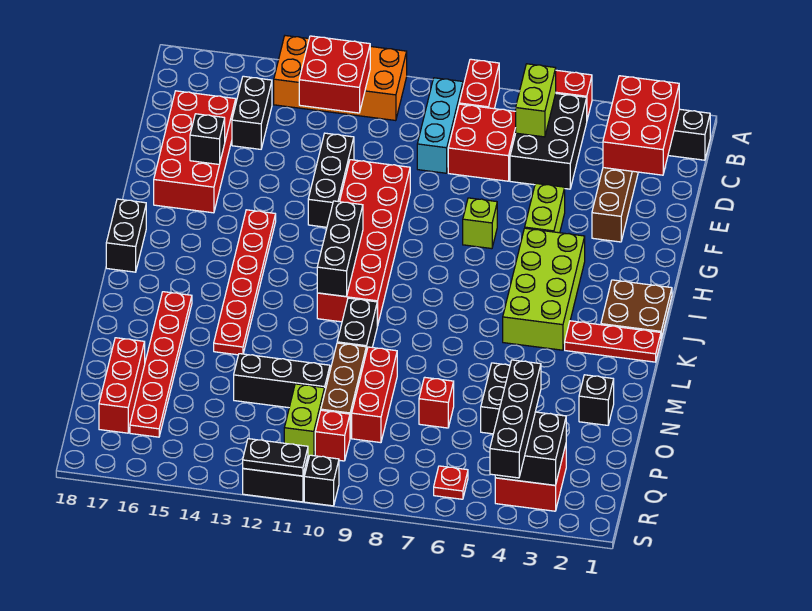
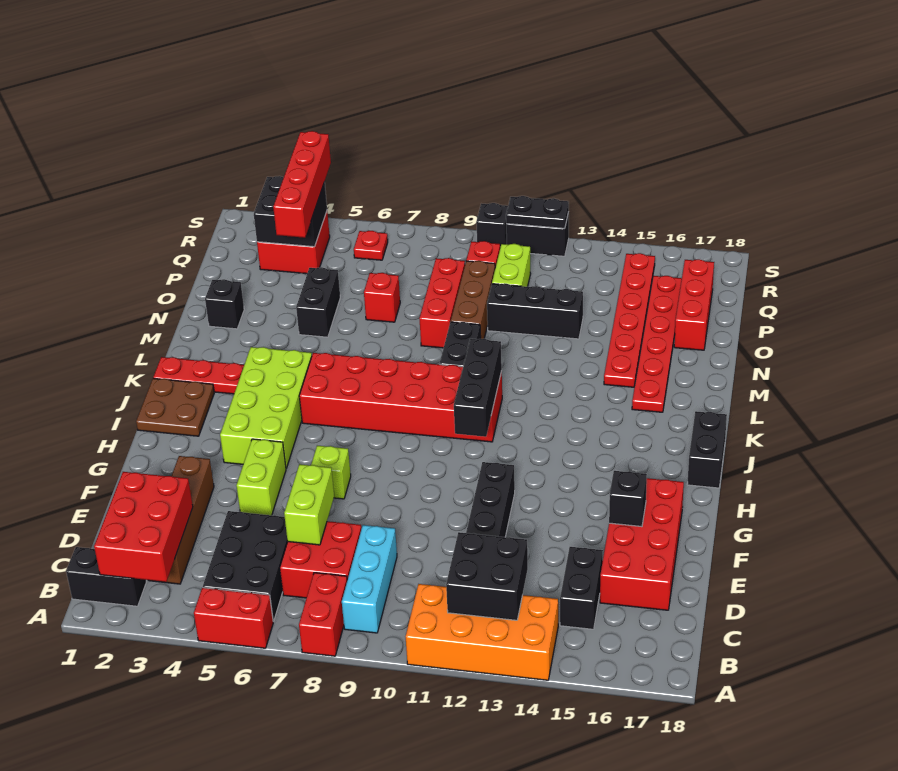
lime 1x2 brick [516,64,556,137] -> lime 1x2 brick moved to [284,464,334,545]
red 2x2 brick [299,36,370,113] -> black 2x2 brick [446,532,528,620]
red 2x6 brick [317,160,410,326] -> red 2x6 brick turned to [299,353,502,442]
red 1x6 plate [214,210,276,355] -> red 1x6 plate moved to [604,253,655,387]
black 1x4 brick [490,360,541,478] -> red 1x4 brick [273,131,331,238]

